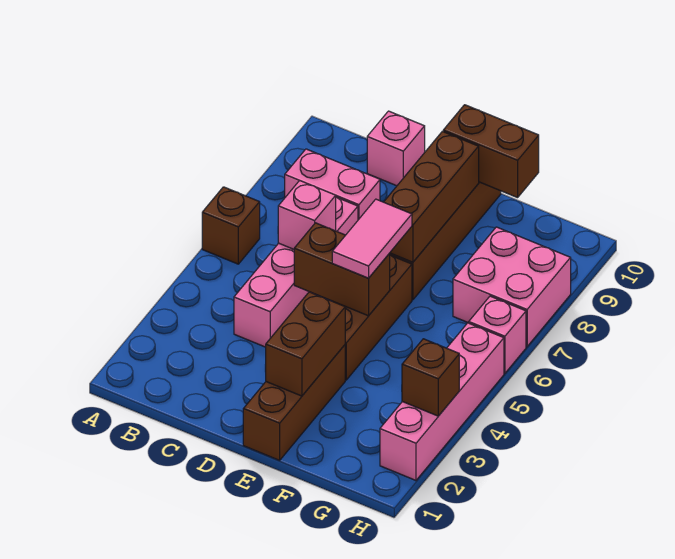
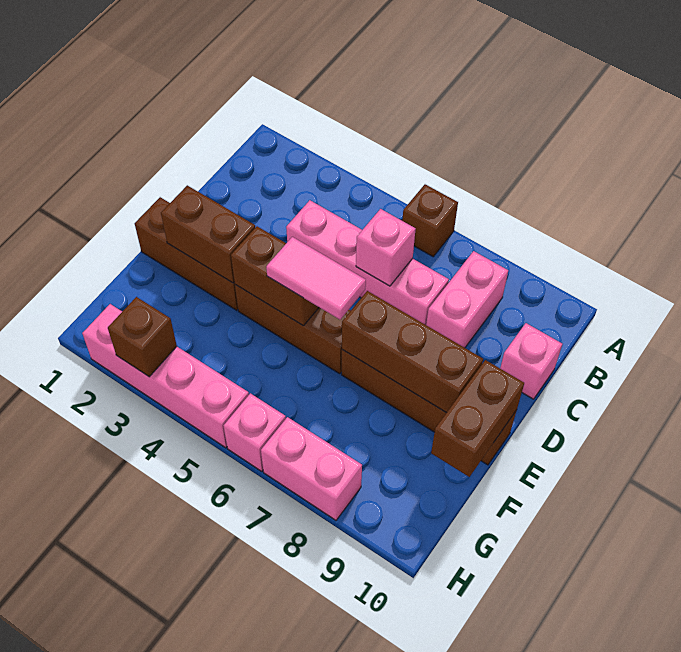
brown 1x2 brick [294,223,390,316] -> brown 1x2 brick turned to [231,226,319,326]
pink 2x2 brick [453,227,571,347] -> pink 1x2 brick [261,417,362,520]

